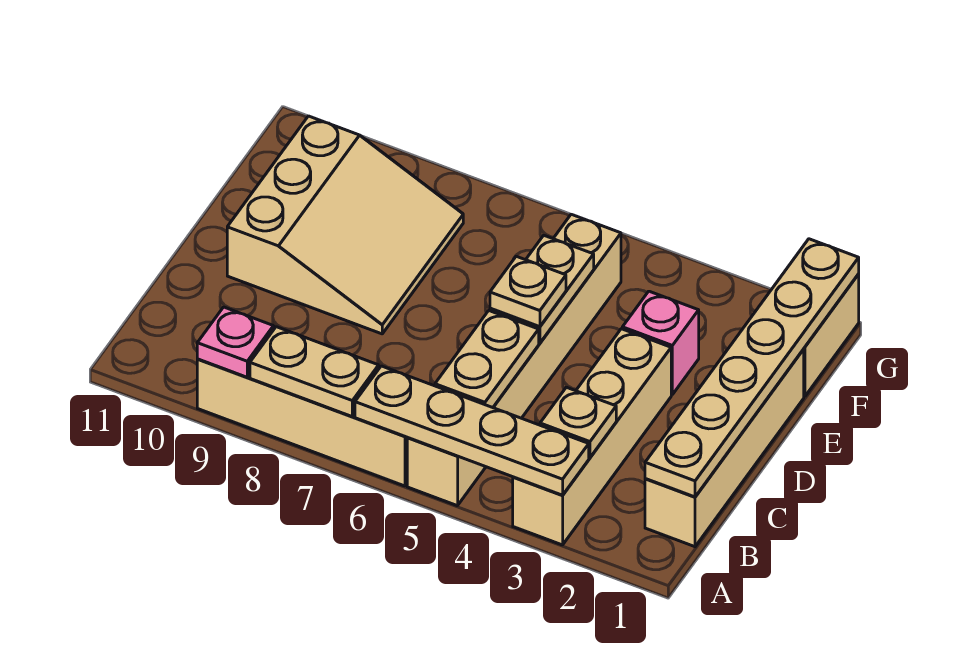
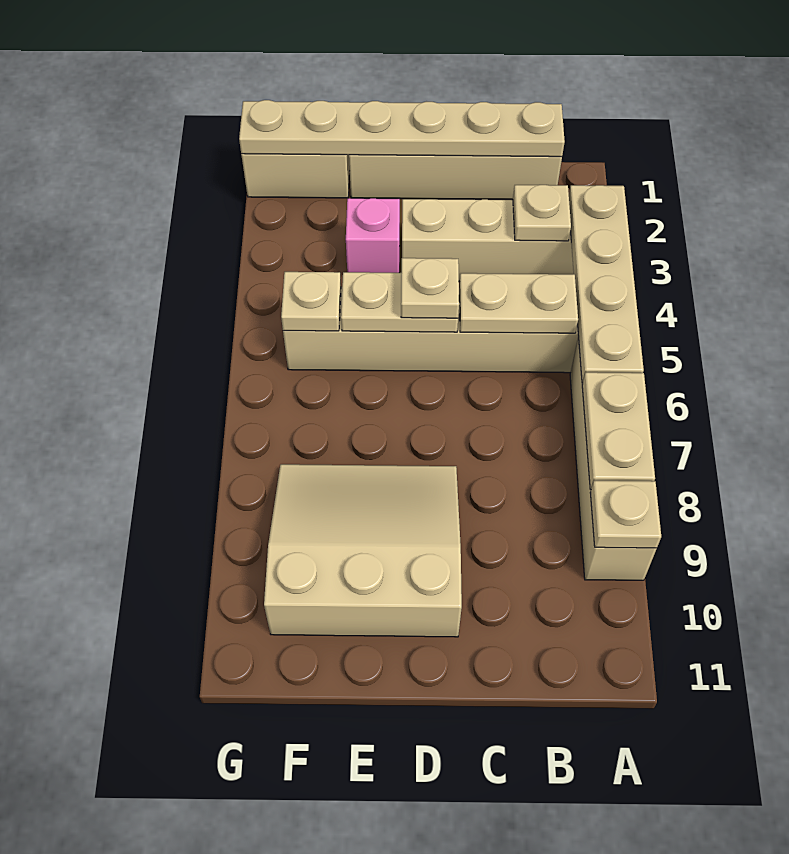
pink 1x1 plate [197,307,274,377] -> tan 1x1 plate [590,481,661,548]
none -> tan 1x1 plate [281,272,341,331]

